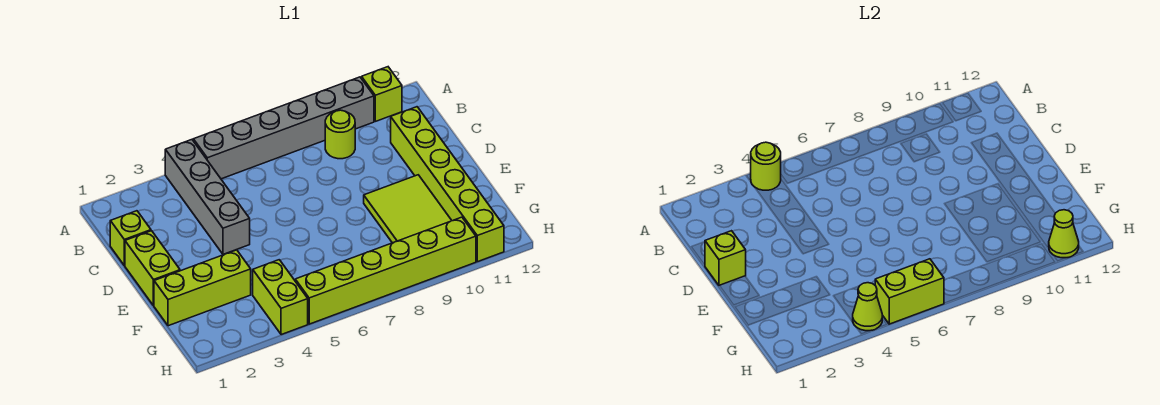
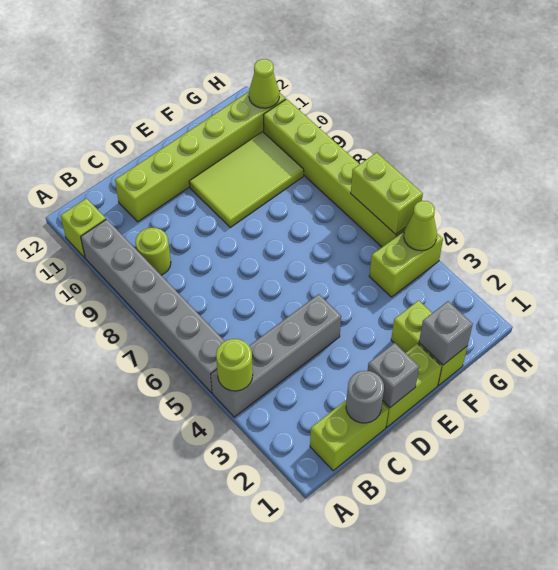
lime 1x1 brick [110,211,151,266] -> lime 1x2 brick [310,400,389,471]
none -> grey 1x1 round brick [346,371,384,423]
lime 1x1 brick [705,231,746,286] -> grey 1x1 brick [368,343,419,407]
lime 1x3 brick [154,250,251,326] -> lime 1x2 brick [391,300,467,385]
none -> grey 1x1 brick [419,301,473,365]

